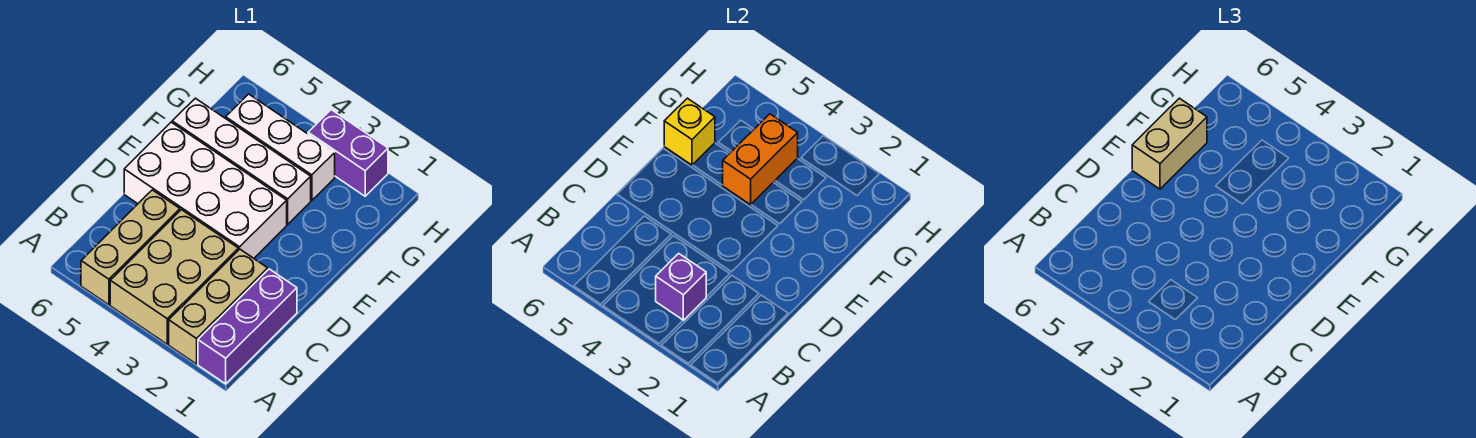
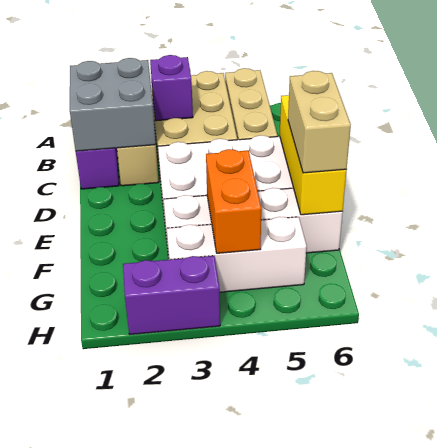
none -> grey 2x2 brick [70,58,156,151]
yellow 1x1 brick [664,98,715,165] -> yellow 1x3 brick [280,95,347,215]

